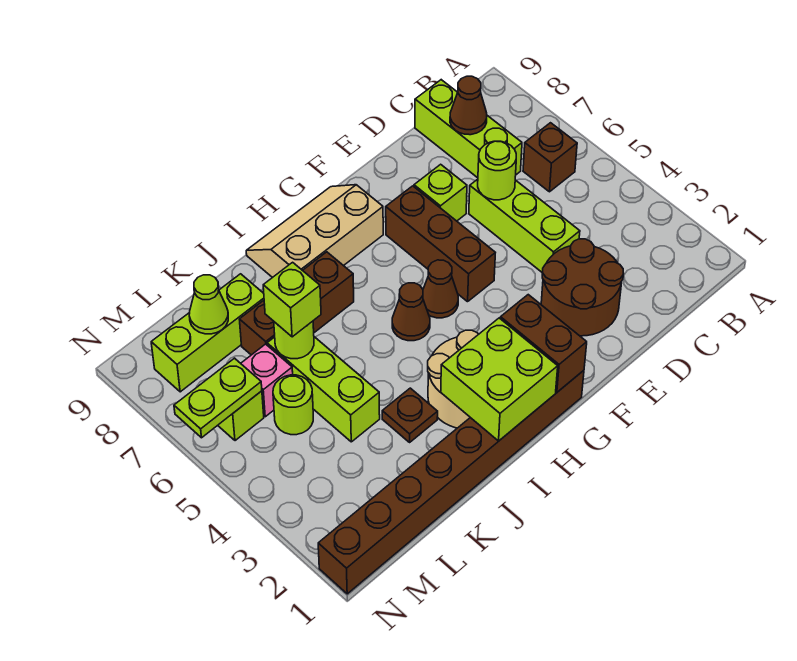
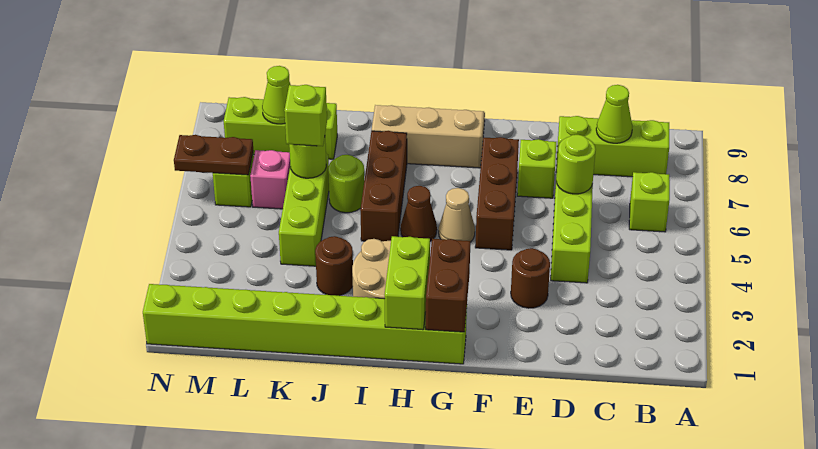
brown 1x1 brick [523,123,577,192] -> lime 1x1 brick [629,172,670,232]
lime 1x3 brick [415,80,522,178] -> lime 1x3 brick turned to [556,116,669,177]
brown 1x1 cone [450,76,487,135] -> lime 1x1 cone [596,85,632,143]
brown 2x2 round brick [541,239,624,336] -> brown 1x1 round brick [511,248,550,308]
brown 1x8 brick [318,370,584,594] -> lime 1x8 brick [143,284,467,364]
brown 1x1 cone [423,260,458,318] -> tan 1x1 cone [439,188,475,242]
lime 2x2 brick [441,318,558,441] -> lime 1x2 brick [384,236,430,330]
brown 1x3 brick [239,252,354,355] -> brown 1x3 brick turned to [360,131,407,242]
brown 1x1 plate [382,388,438,442] -> brown 1x1 round brick [315,236,353,296]
lime 1x1 round brick [273,375,313,435] -> lime 1x1 round brick moved to [328,155,364,213]
lime 1x2 plate [174,358,262,438] -> brown 1x2 plate [174,135,253,175]

